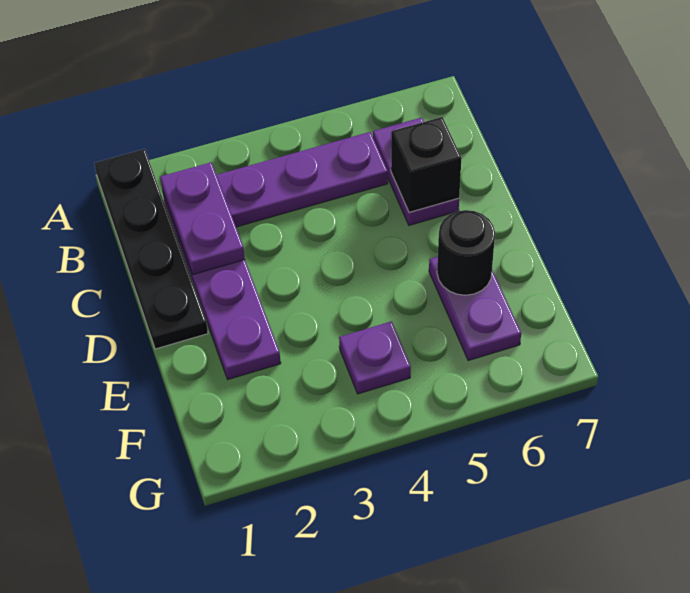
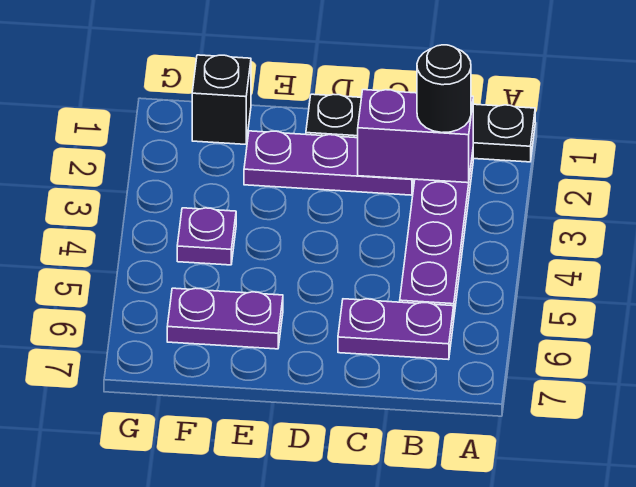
purple 1x2 plate [160,163,245,274] -> purple 1x2 brick [358,90,473,183]
black 1x1 brick [391,117,461,213] -> black 1x1 brick moved to [192,55,251,144]
black 1x1 round brick [437,210,495,295] -> black 1x1 round brick moved to [417,45,471,133]

